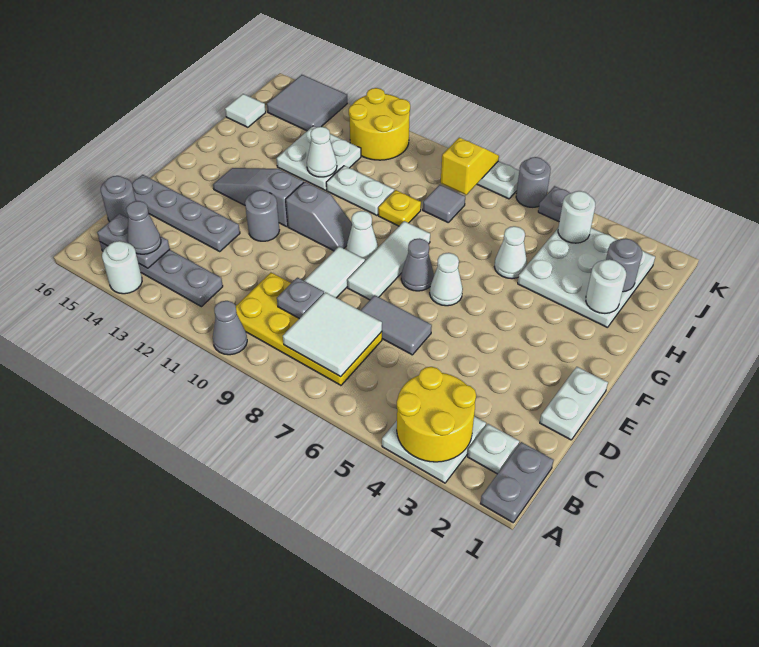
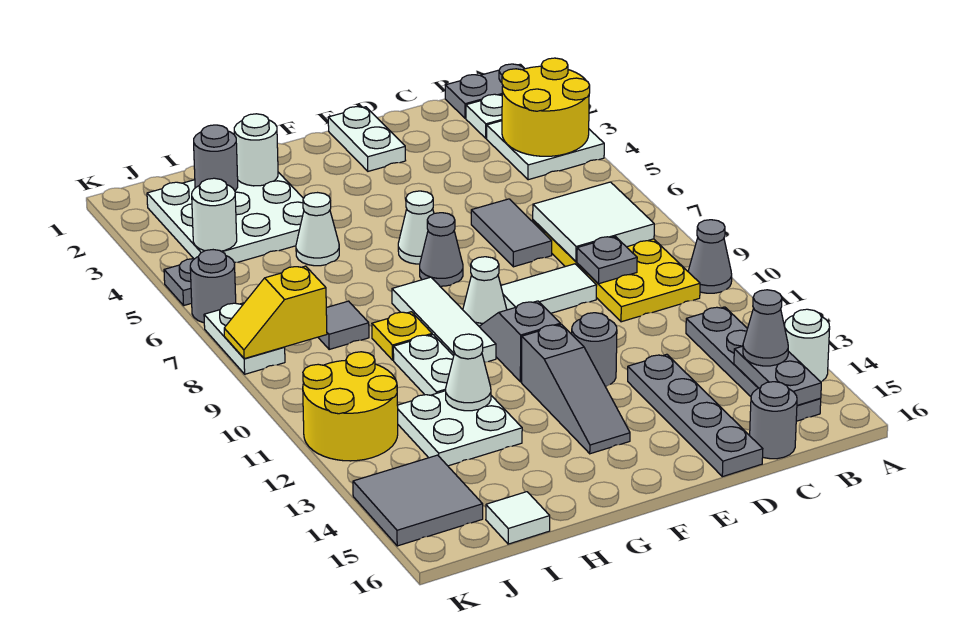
white 1x2 plate [540,367,608,440] -> white 1x2 plate turned to [328,107,406,171]
white 1x3 tile [347,221,430,300] -> white 1x3 tile turned to [392,277,496,362]

